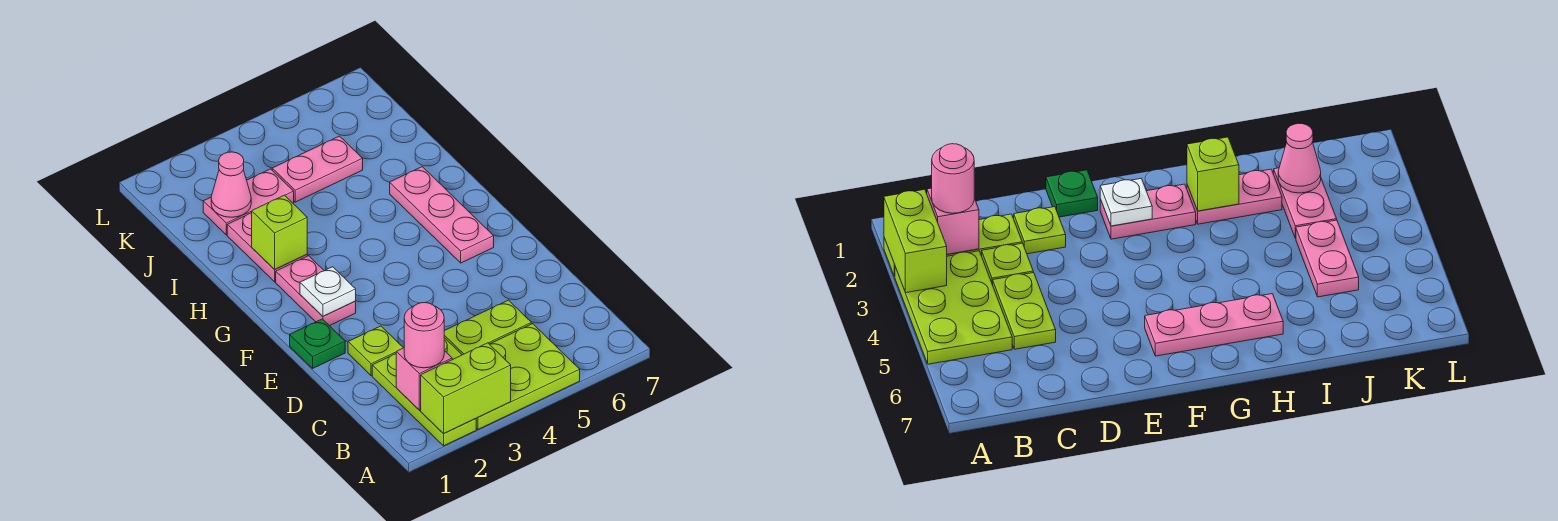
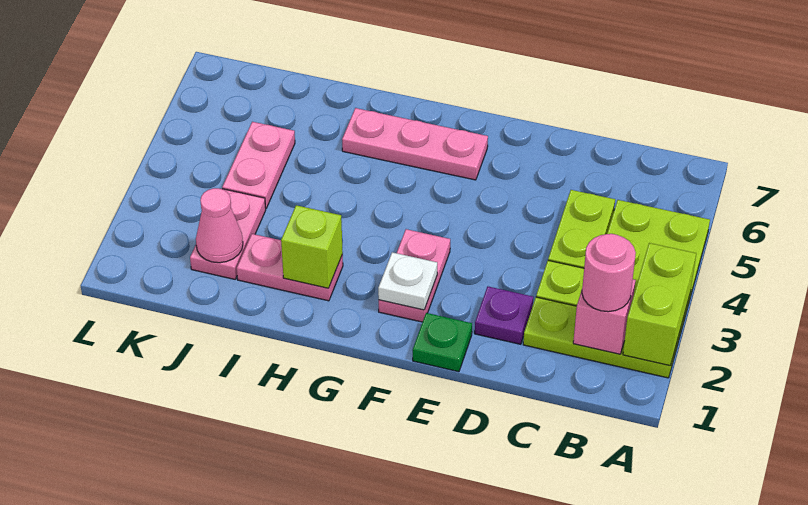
lime 1x1 plate [348,326,403,376] -> purple 1x1 plate [475,287,533,344]
pink 1x2 plate [276,256,356,326] -> pink 1x2 plate turned to [379,229,450,322]

